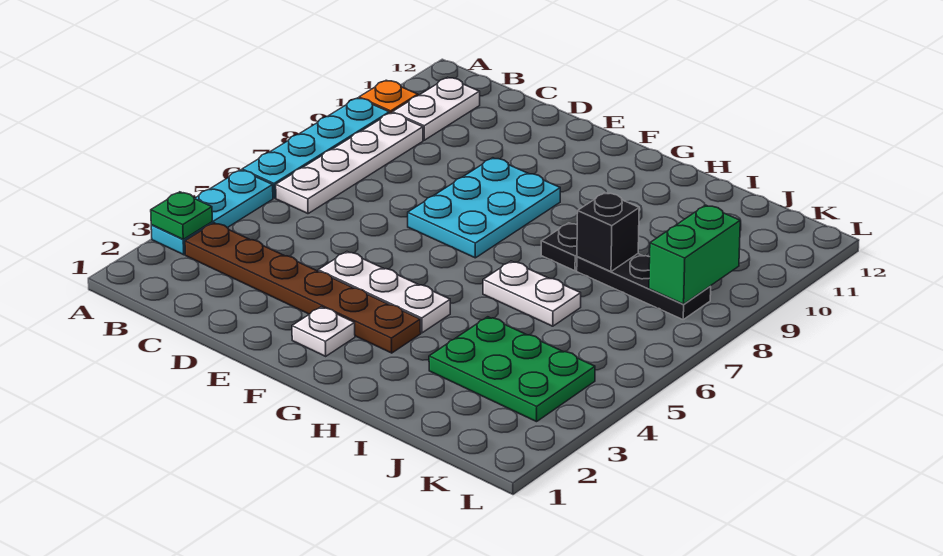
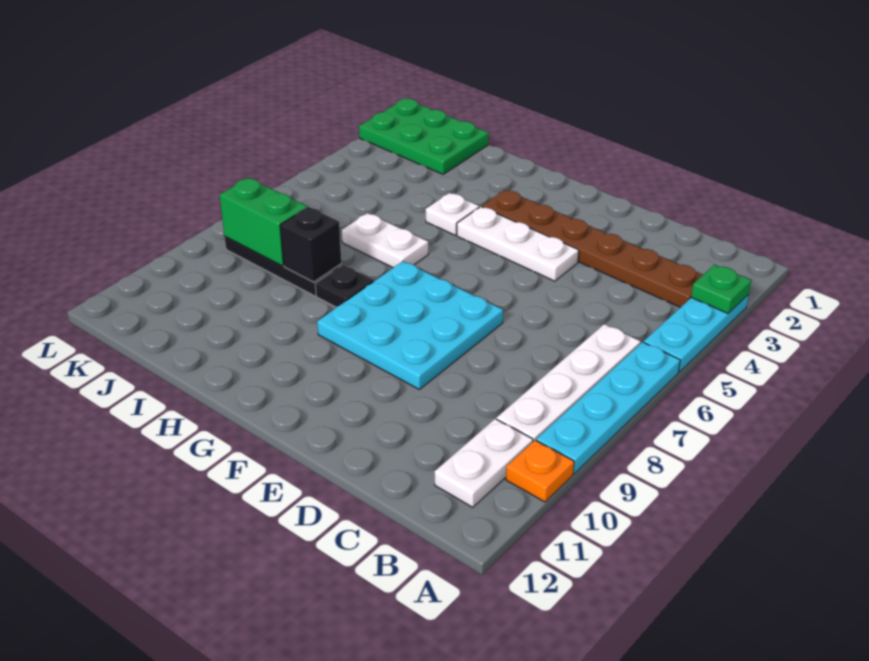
cyan 2x3 plate [408,158,560,258] -> cyan 3x3 plate [317,261,503,389]
white 1x1 plate [292,307,355,356] -> white 1x1 plate moved to [426,193,479,235]
green 2x3 plate [429,317,595,422] -> green 2x3 plate moved to [359,99,489,174]
green 1x2 brick [649,205,740,304] -> green 1x2 brick turned to [220,178,308,266]

